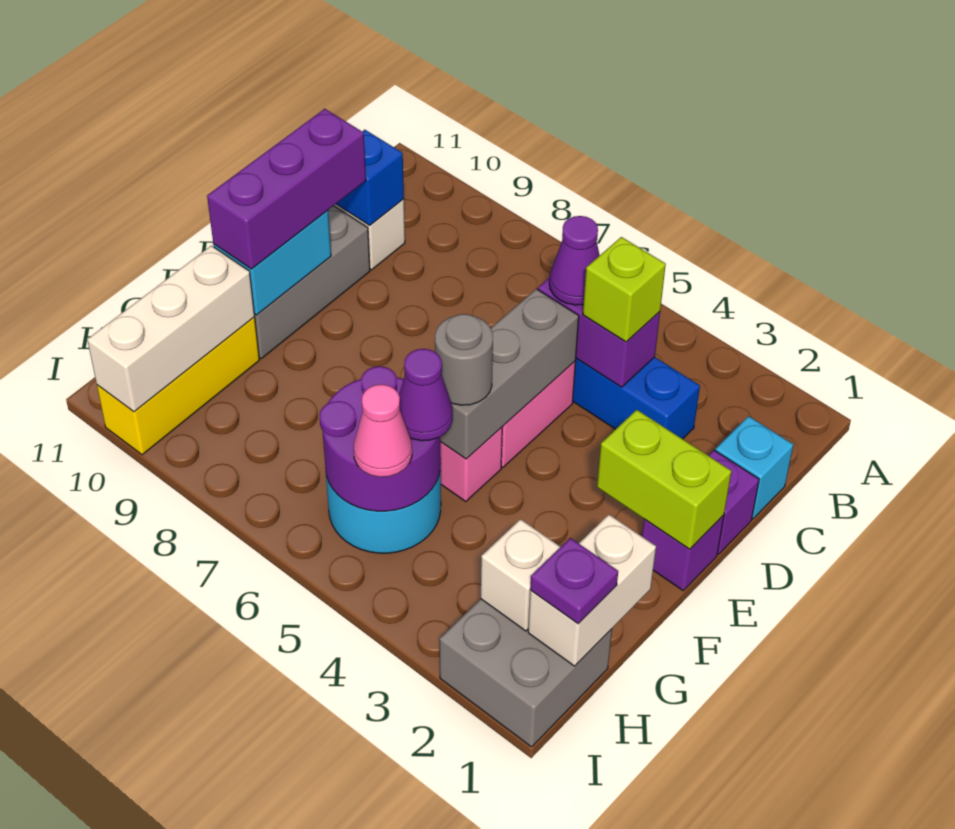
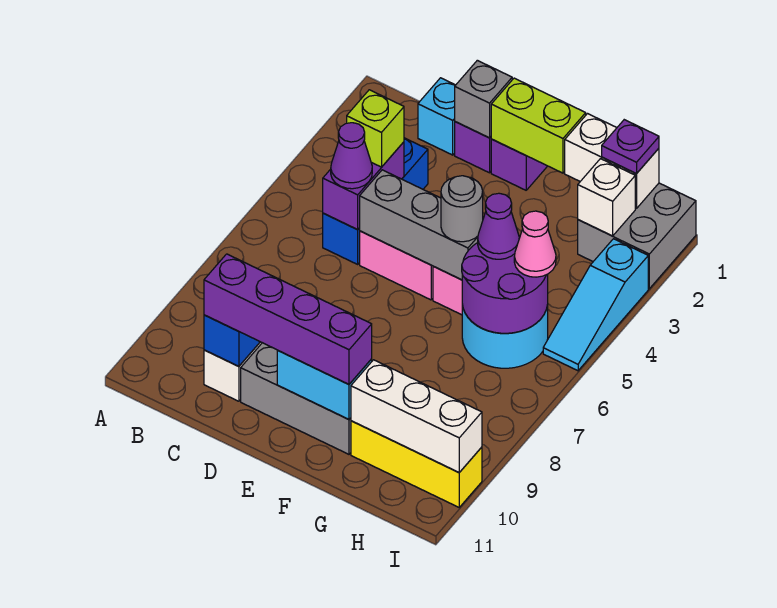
none -> grey 1x1 brick [455,60,512,138]
purple 1x3 brick [207,109,366,269] -> purple 1x4 brick [204,254,372,384]
lime 1x2 brick [597,410,731,549] -> lime 1x2 brick turned to [491,78,586,173]
none -> cyan 1x3 slope [543,239,648,371]

